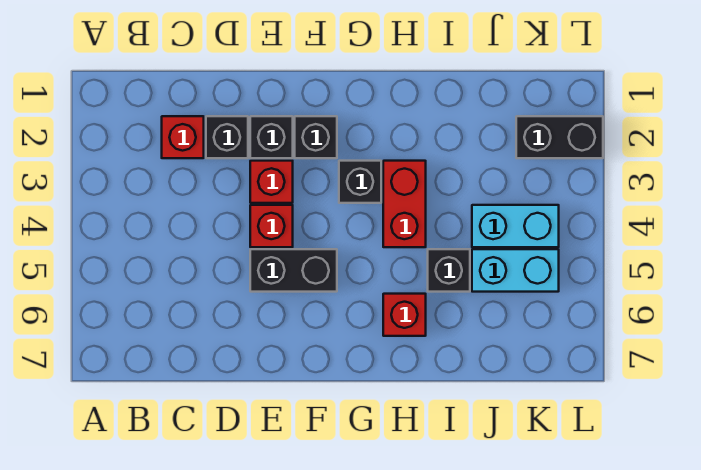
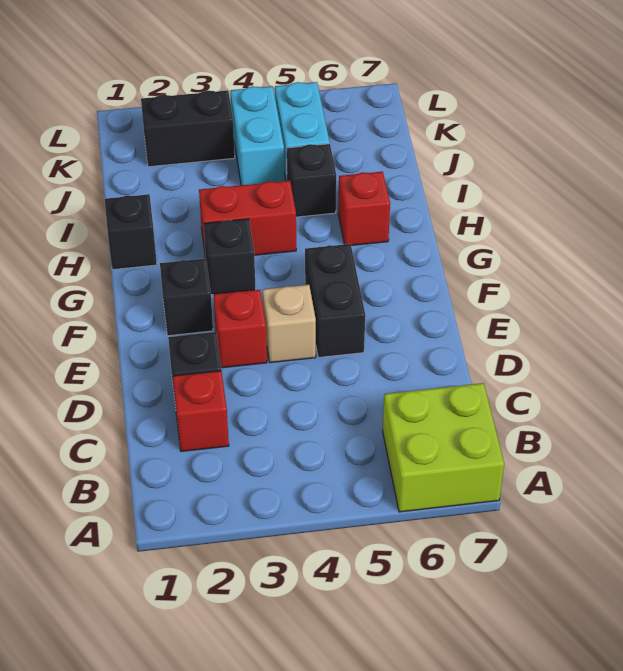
none -> lime 2x2 brick [383,383,504,512]
black 1x1 brick [250,116,293,158] -> black 1x1 brick moved to [105,194,157,270]
red 1x1 brick [250,205,293,247] -> tan 1x1 brick [263,285,316,363]
black 1x2 brick [516,116,603,158] -> black 1x2 brick turned to [141,90,235,167]

